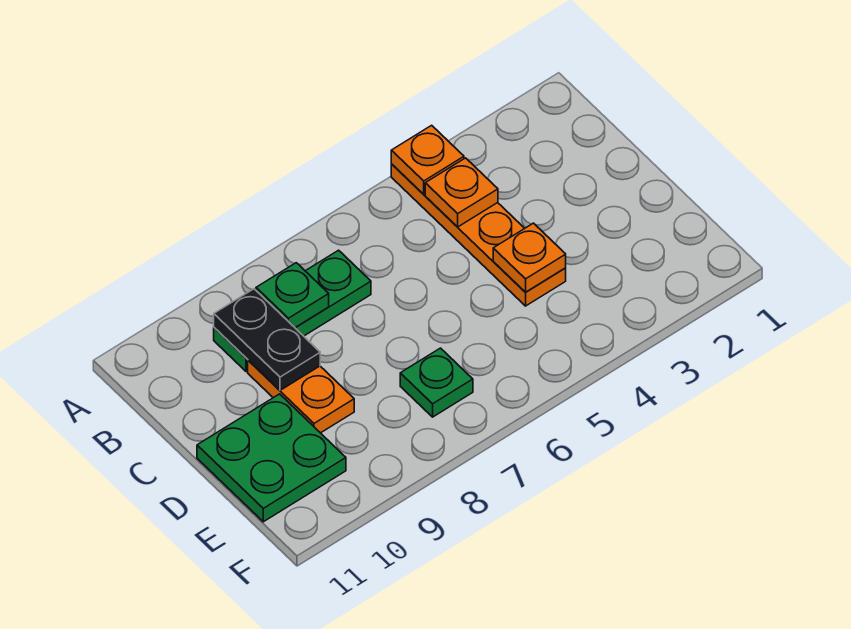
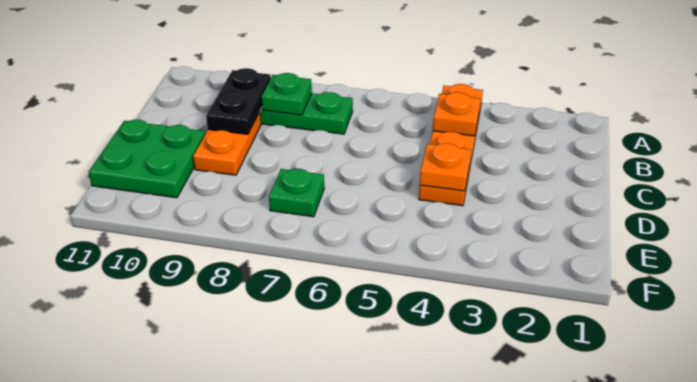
orange 1x1 plate [391,125,464,194] -> none

